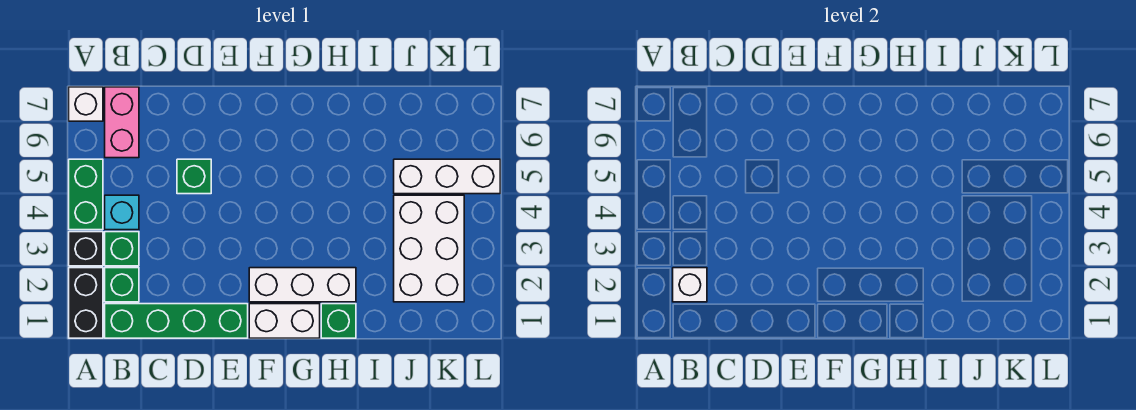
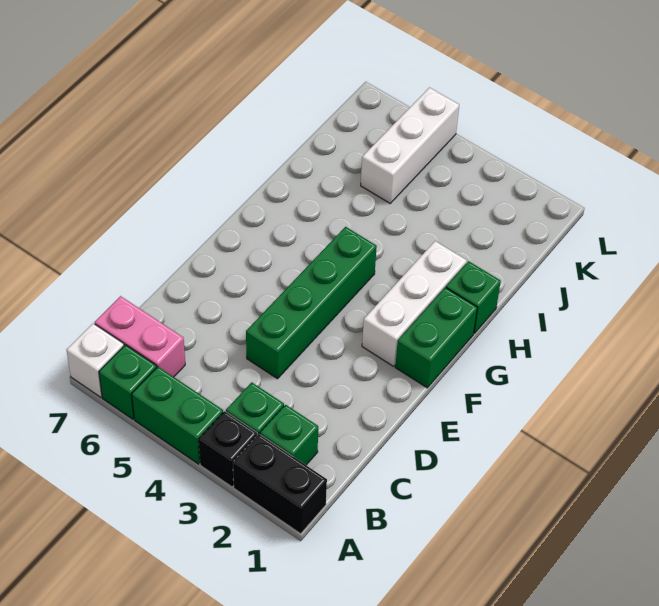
green 1x4 brick [105,304,248,338] -> green 1x4 brick moved to [246,227,377,379]
white 1x1 brick [673,268,707,302] -> none
cyan 1x1 brick [105,195,139,230] -> none
green 1x1 brick [177,159,211,194] -> green 1x1 brick moved to [99,345,157,419]
white 1x2 brick [249,304,320,338] -> green 1x2 brick [395,288,477,388]
white 2x3 brick [394,195,464,302] -> none

